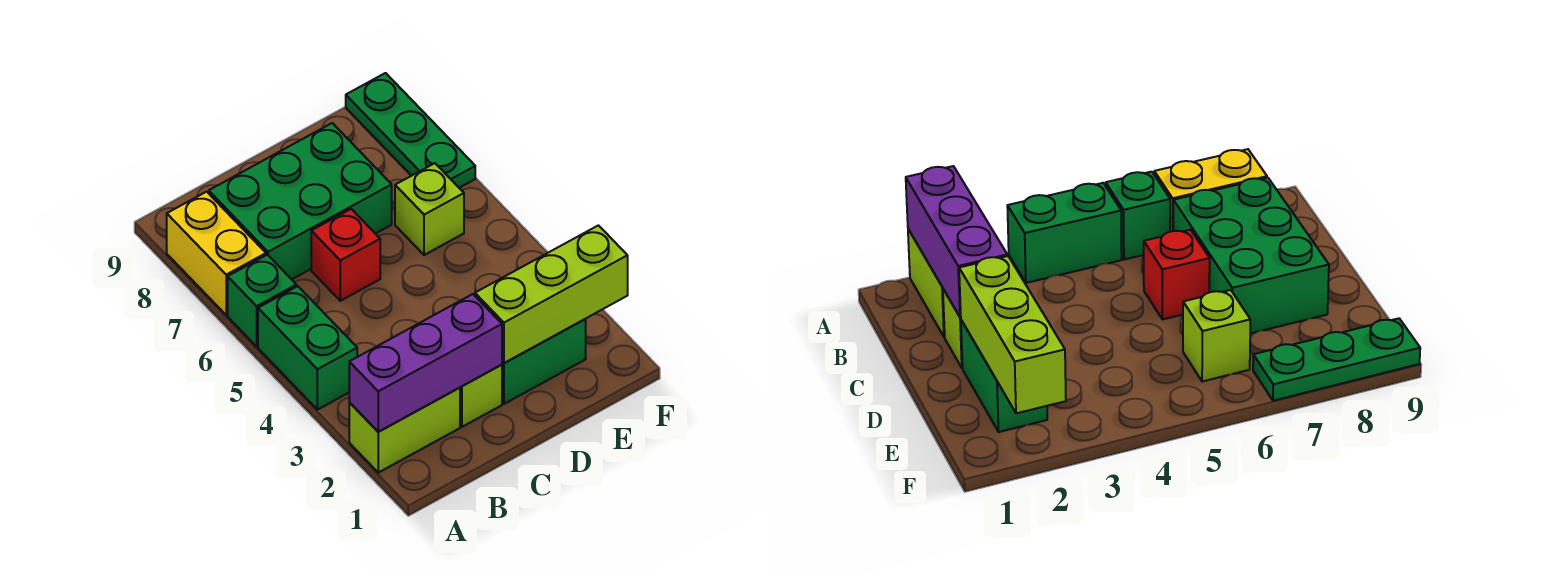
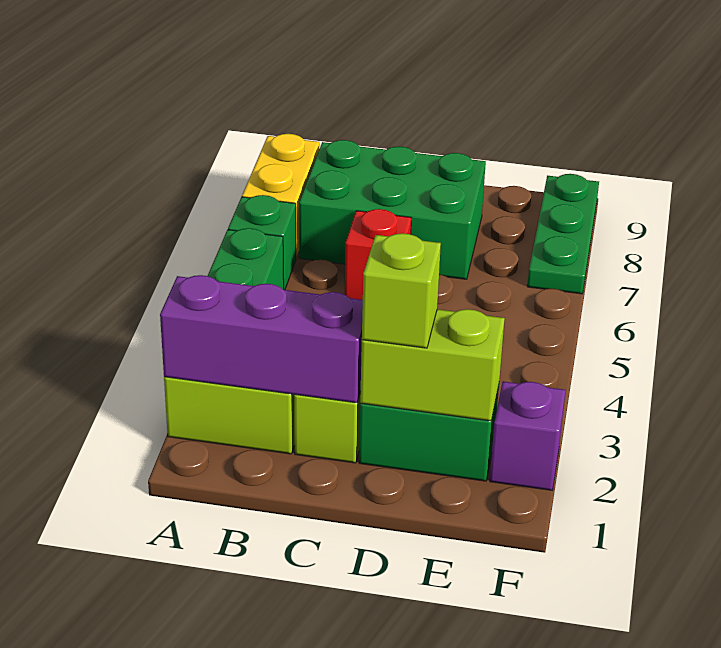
lime 1x3 brick [475,225,628,363] -> lime 1x2 brick [360,309,505,421]
lime 1x1 brick [395,163,464,255] -> lime 1x1 brick moved to [362,233,441,348]
none -> purple 1x1 brick [490,381,566,490]

